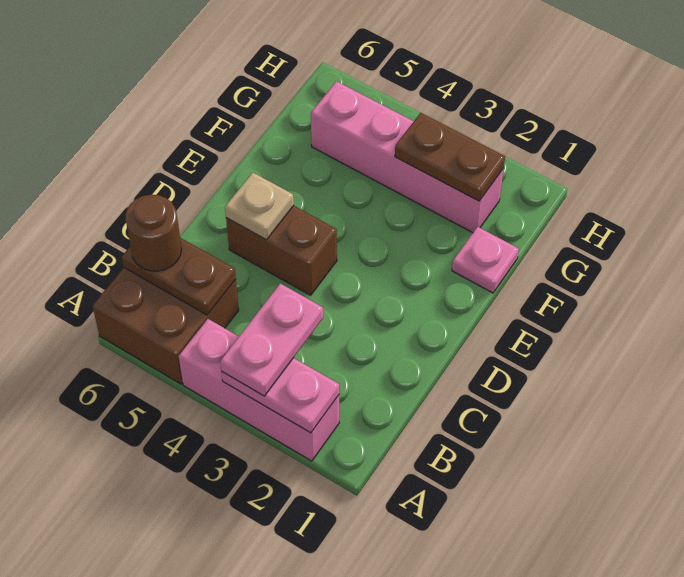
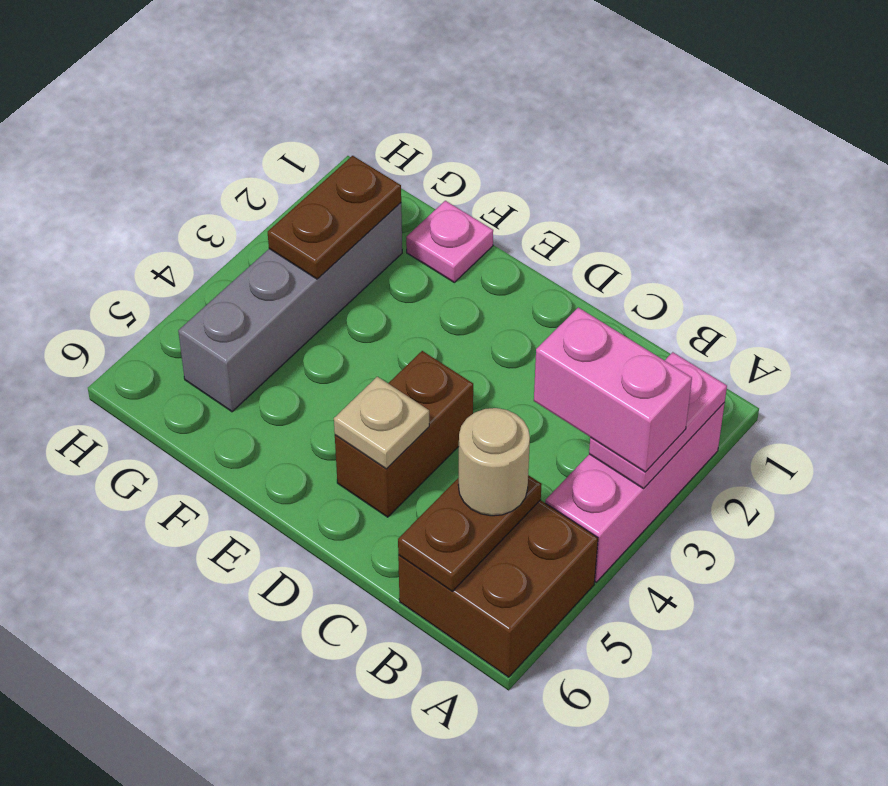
pink 1x2 plate [220,283,323,396] -> pink 1x2 brick [534,307,692,472]
none -> tan 1x1 round brick [458,408,530,516]
brown 1x1 round brick [125,195,182,271] -> none
pink 1x4 brick [311,81,504,233] -> grey 1x4 brick [178,203,402,412]

